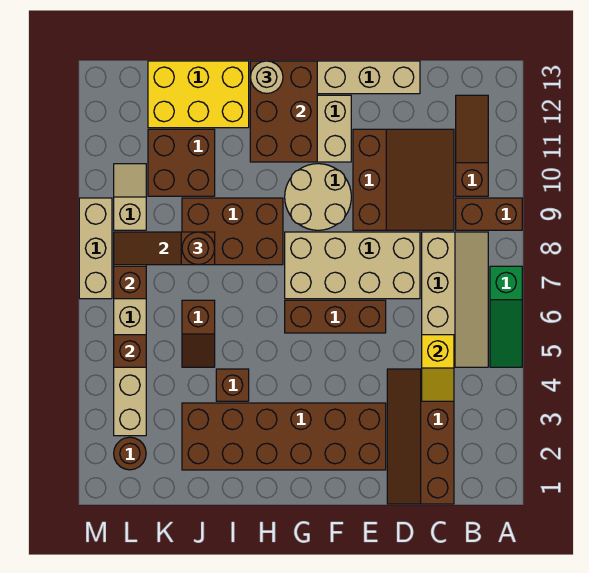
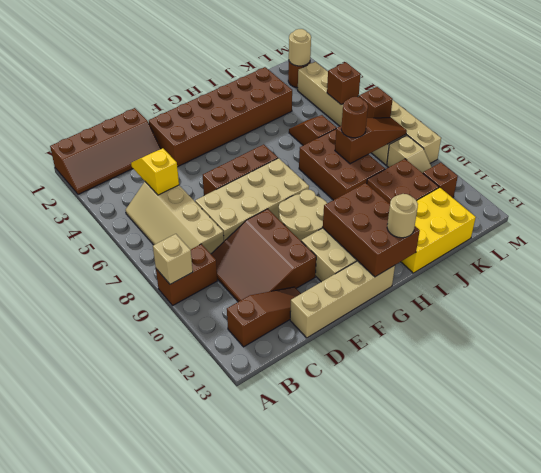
green 1x3 slope [490,266,522,367] -> none
none -> tan 1x1 brick [153,234,193,284]
brown 1x3 slope [456,95,488,196] -> brown 1x3 slope turned to [227,287,301,347]
brown 2x4 slope [387,369,454,504] -> brown 2x4 slope turned to [50,108,161,194]
brown 2x3 brick [182,198,283,265] -> brown 2x3 brick turned to [299,129,385,200]
brown 1x1 brick [216,369,249,401] -> brown 1x1 brick moved to [423,163,458,198]
none -> tan 1x1 round brick [289,29,311,66]

